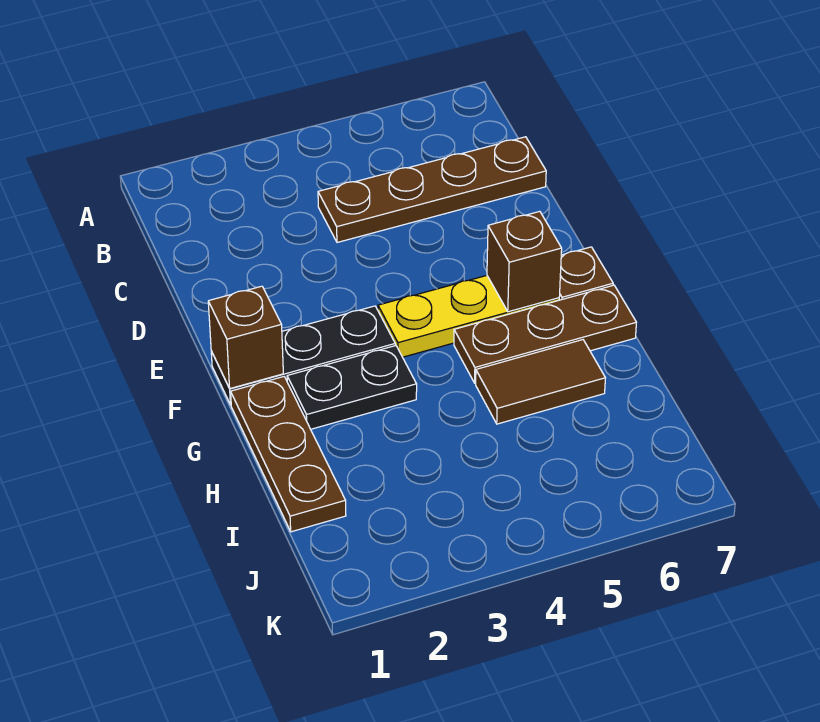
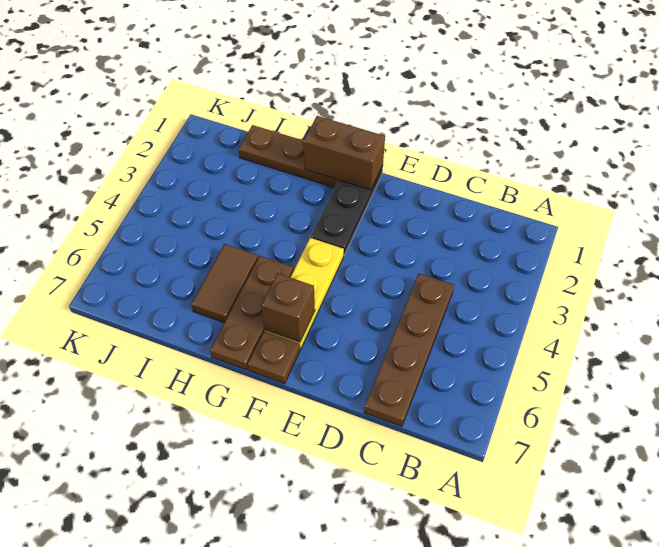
brown 1x1 brick [208,286,283,388] -> brown 1x2 brick [303,116,385,190]
black 1x2 plate [287,346,417,429] -> none

